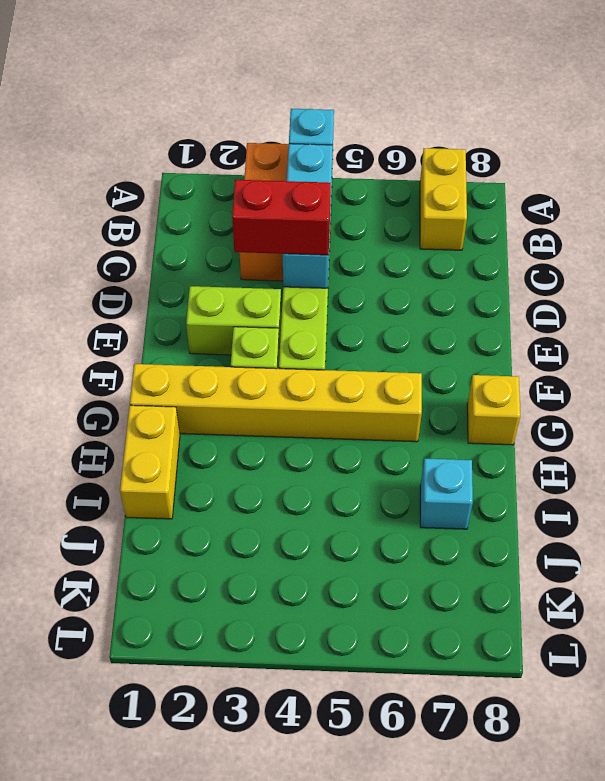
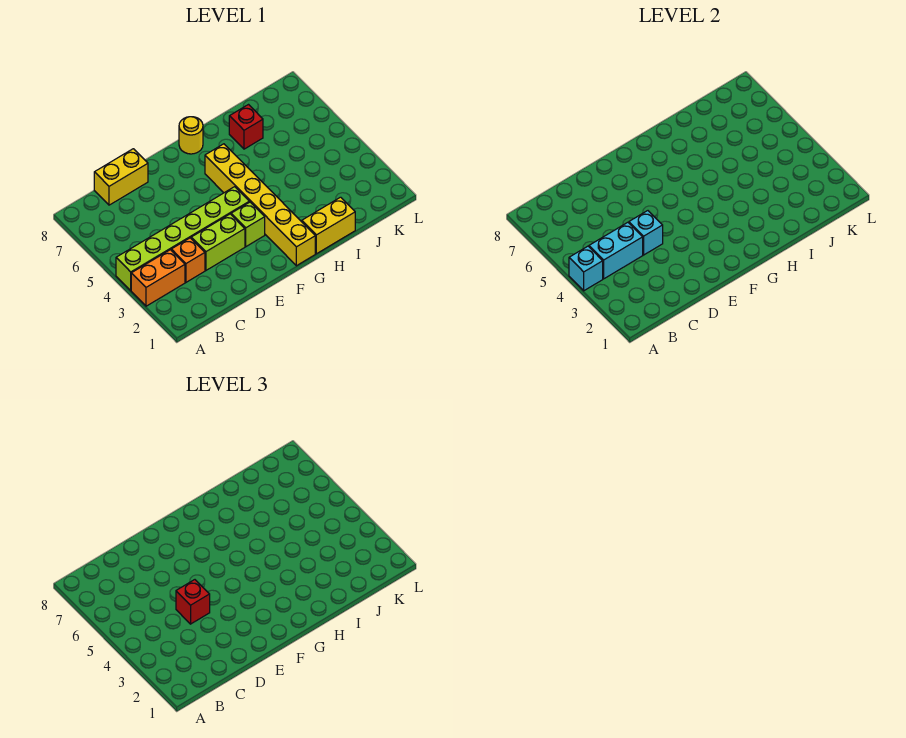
yellow 1x2 brick [420,148,467,250] -> yellow 1x2 brick moved to [94,149,148,205]
red 1x2 brick [232,180,331,255] -> red 1x1 brick [176,580,210,624]
lime 1x2 brick [186,286,281,355] -> lime 1x2 brick turned to [191,214,245,270]
yellow 1x1 brick [467,375,520,445] -> yellow 1x1 round brick [179,117,203,154]
cyan 1x1 brick [420,458,473,529] -> red 1x1 brick [229,105,263,149]

